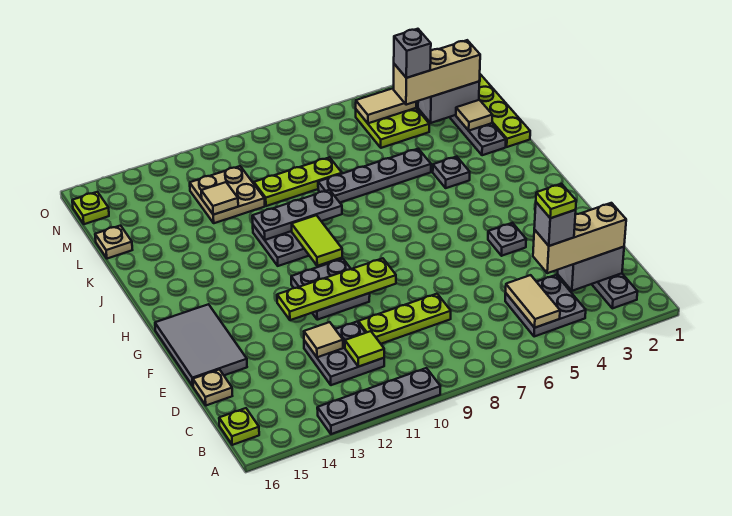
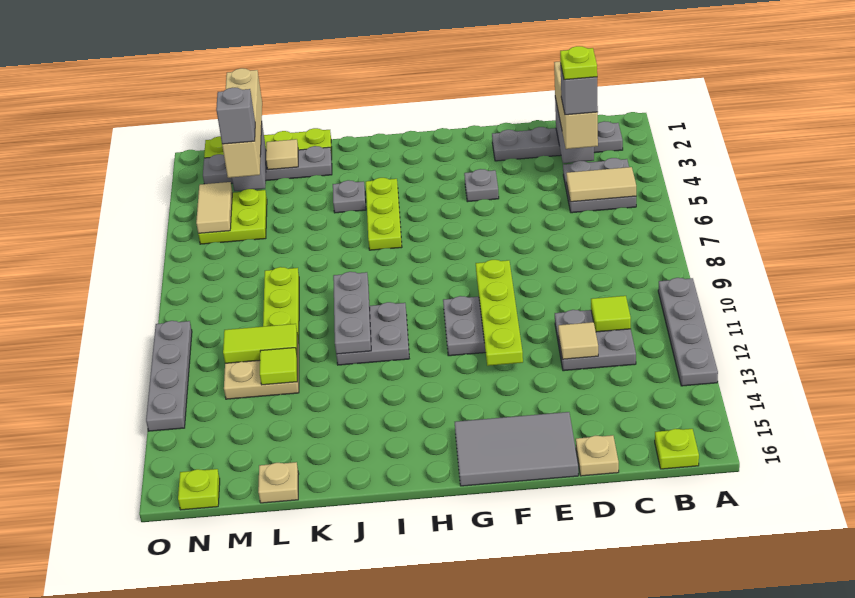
lime 1x3 plate [358,294,451,344] -> lime 1x3 plate moved to [366,178,402,250]
lime 1x2 tile [292,215,342,266] -> lime 1x2 tile moved to [223,324,297,363]
grey 1x4 plate [318,149,431,202] -> grey 1x4 plate moved to [146,321,192,431]
tan 1x1 tile [201,182,238,215] -> lime 1x1 tile [260,348,297,385]
tan 1x3 brick [394,40,480,105] -> tan 1x4 brick [222,68,262,178]

